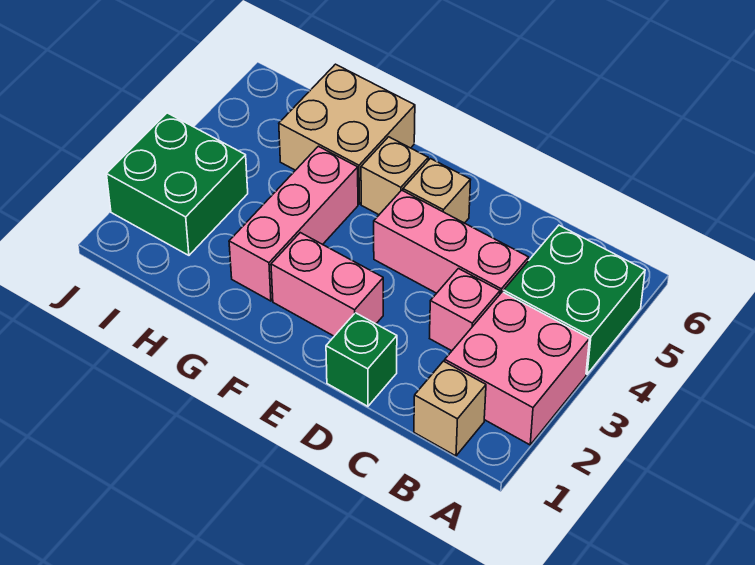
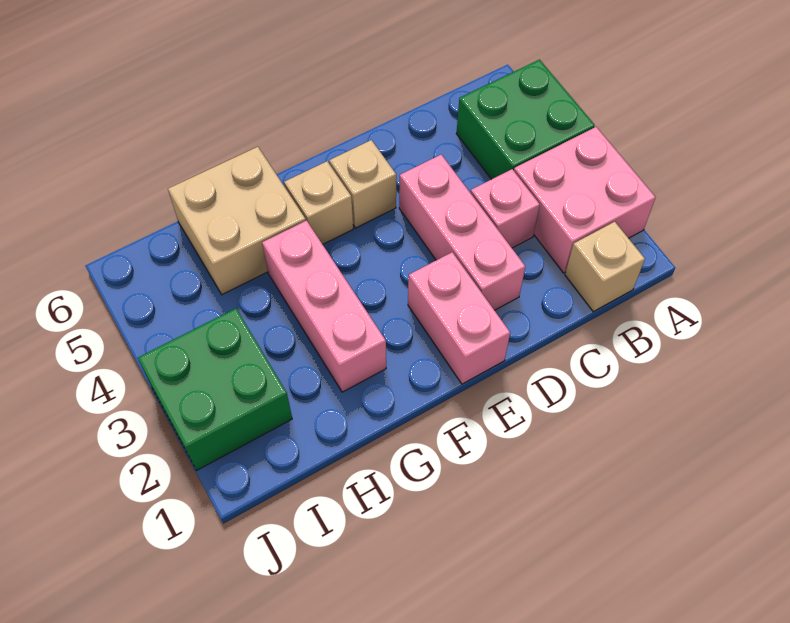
pink 1x3 brick [374,190,529,294] -> pink 1x3 brick turned to [399,155,525,310]
green 1x1 brick [326,313,397,406] -> none
pink 1x2 brick [271,233,383,336] -> pink 1x2 brick turned to [408,252,510,384]

